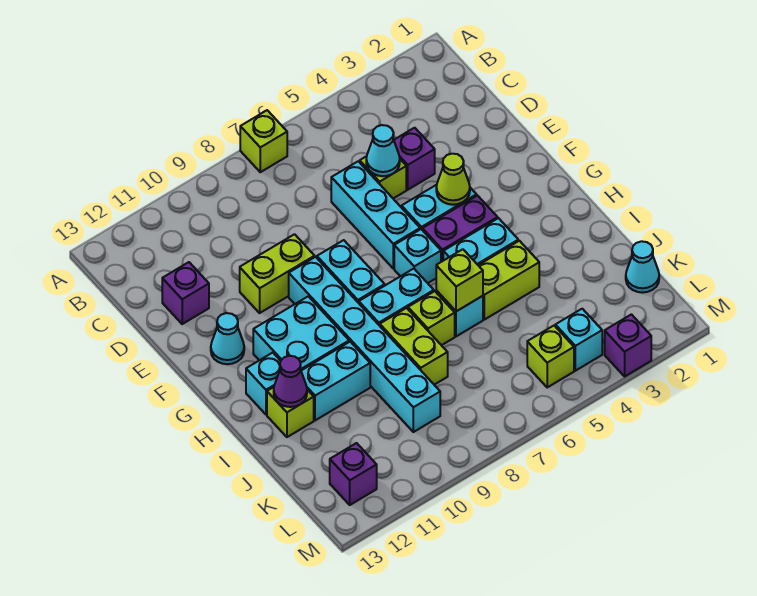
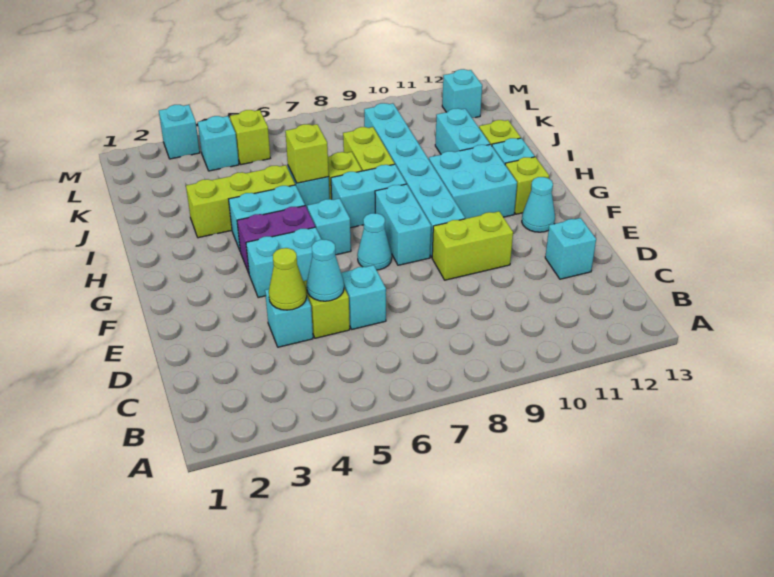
lime 1x1 brick [240,110,287,172] -> lime 1x1 brick moved to [505,157,549,214]
purple 1x1 brick [394,128,435,190] -> cyan 1x1 brick [265,289,313,347]
cyan 1x3 brick [331,161,420,268] -> cyan 1x1 brick [341,265,386,329]
purple 1x1 brick [162,262,209,324] -> cyan 1x1 brick [545,218,596,279]
lime 1x1 cone [436,154,470,205] -> lime 1x1 cone moved to [269,248,307,310]
lime 1x2 brick [478,241,539,320] -> lime 1x3 brick [186,165,295,238]
cyan 1x2 brick [301,342,370,420] -> cyan 1x2 brick turned to [435,108,490,154]
purple 1x1 cone [274,356,307,407] -> none
cyan 1x1 cone [626,241,659,293] -> cyan 1x1 cone moved to [357,213,392,270]
purple 1x1 brick [330,443,377,505] -> cyan 1x1 brick [442,69,482,118]
purple 1x1 brick [605,314,651,376] -> cyan 1x1 brick [159,105,200,159]

